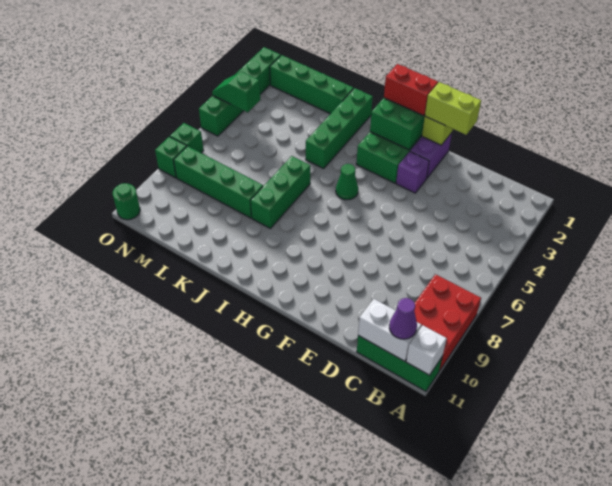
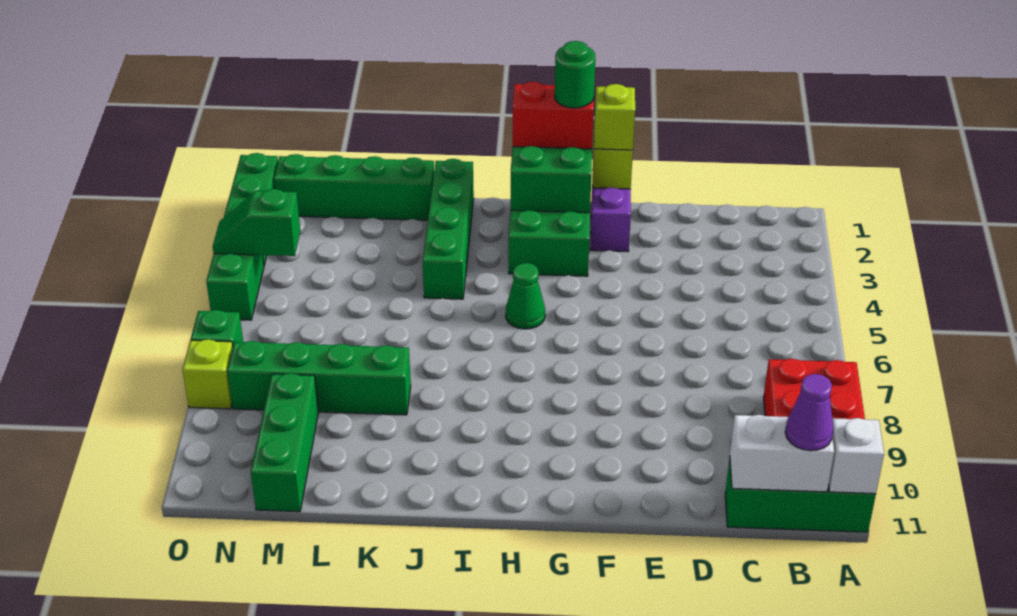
lime 1x2 brick [425,82,481,135] -> lime 1x1 brick [594,84,635,150]
purple 1x1 brick [396,152,429,193] -> none
green 1x3 brick [251,156,310,228] -> green 1x3 brick moved to [251,373,318,512]
green 1x1 brick [155,137,187,178] -> lime 1x1 brick [182,339,233,409]
green 1x1 round brick [113,183,140,220] -> green 1x1 round brick moved to [555,41,595,108]

